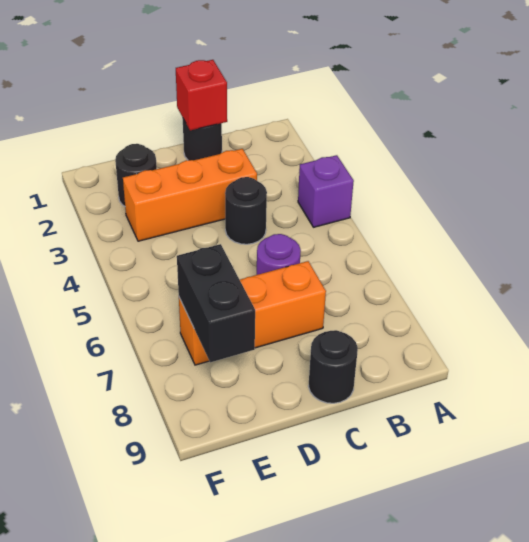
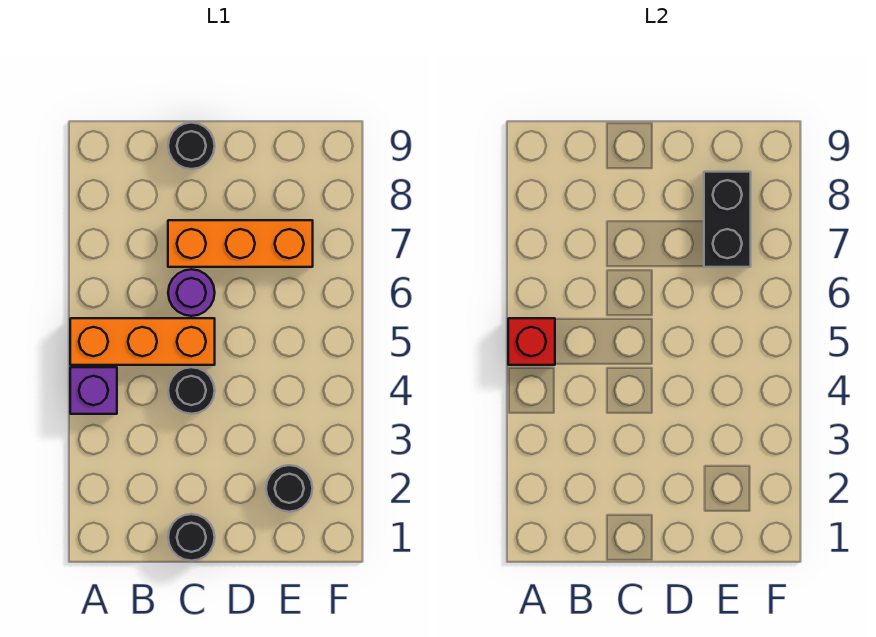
red 1x1 brick [176,60,227,130] -> red 1x1 brick moved to [508,318,555,365]
orange 1x3 brick [123,149,257,241] -> orange 1x3 brick moved to [70,318,215,365]

